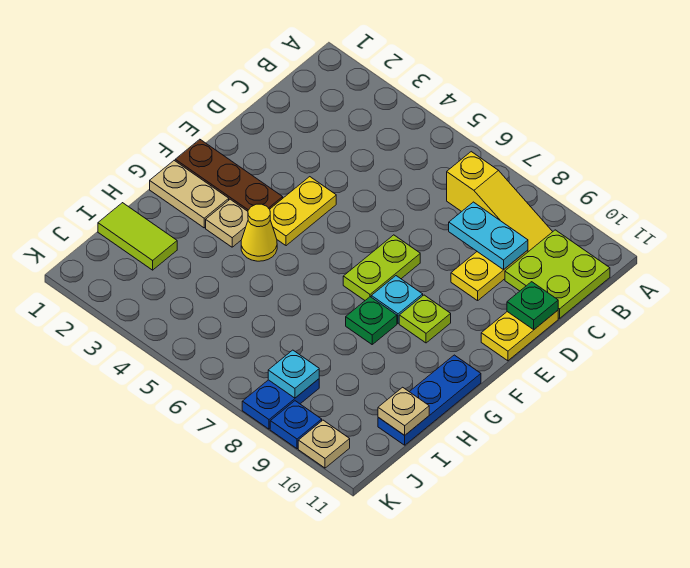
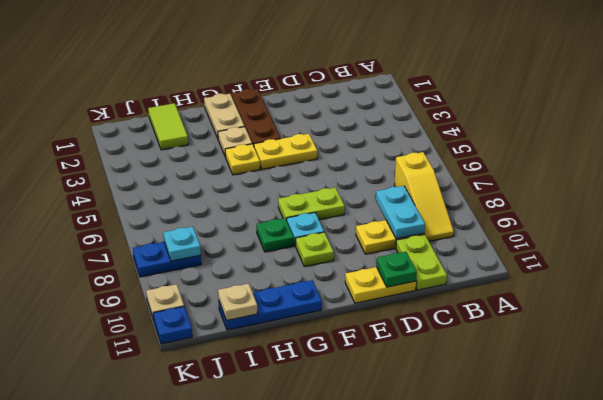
lime 2x2 plate [505,230,610,318] -> lime 1x2 plate [396,234,447,290]
yellow 1x1 cone [241,204,277,261] -> yellow 1x1 plate [225,144,260,175]
blue 1x1 plate [270,401,322,449] -> blue 1x1 plate moved to [153,306,192,344]

